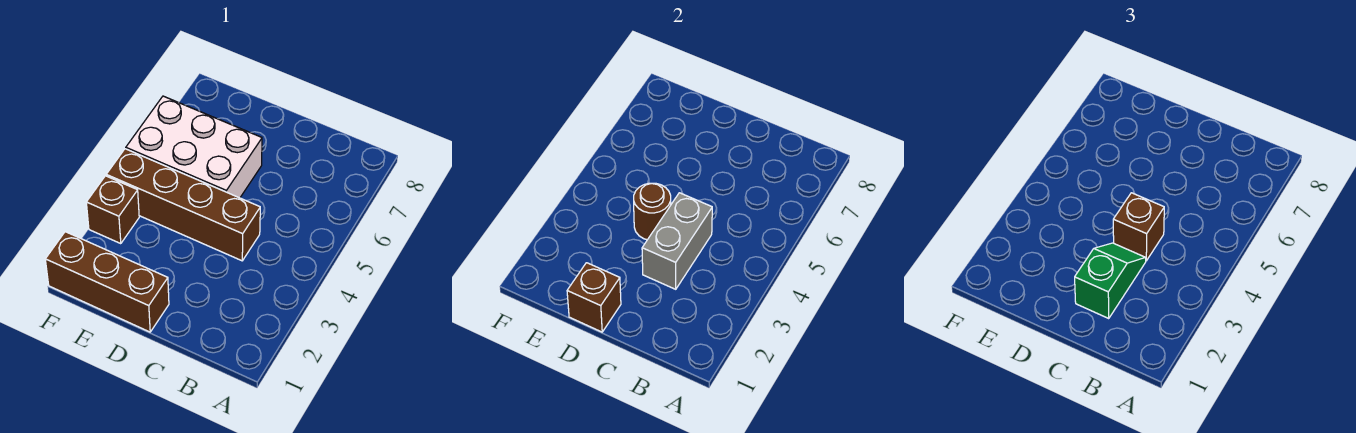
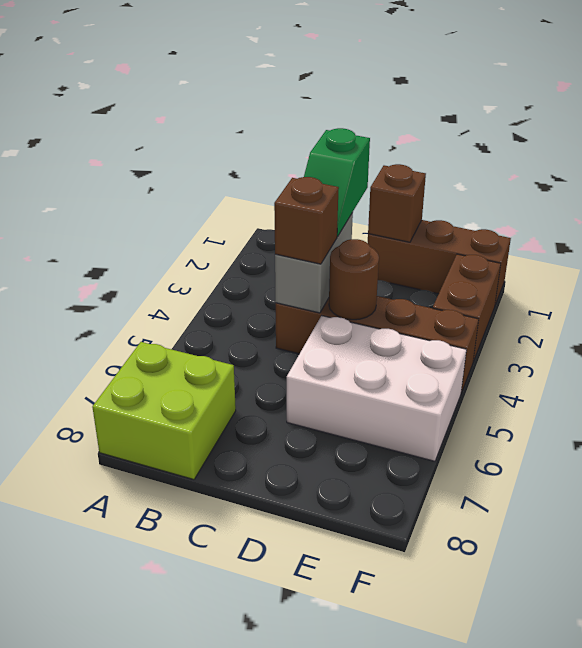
none -> lime 2x2 brick [92,342,236,480]
brown 1x1 brick [86,176,139,244] -> brown 1x2 brick [433,254,501,362]

